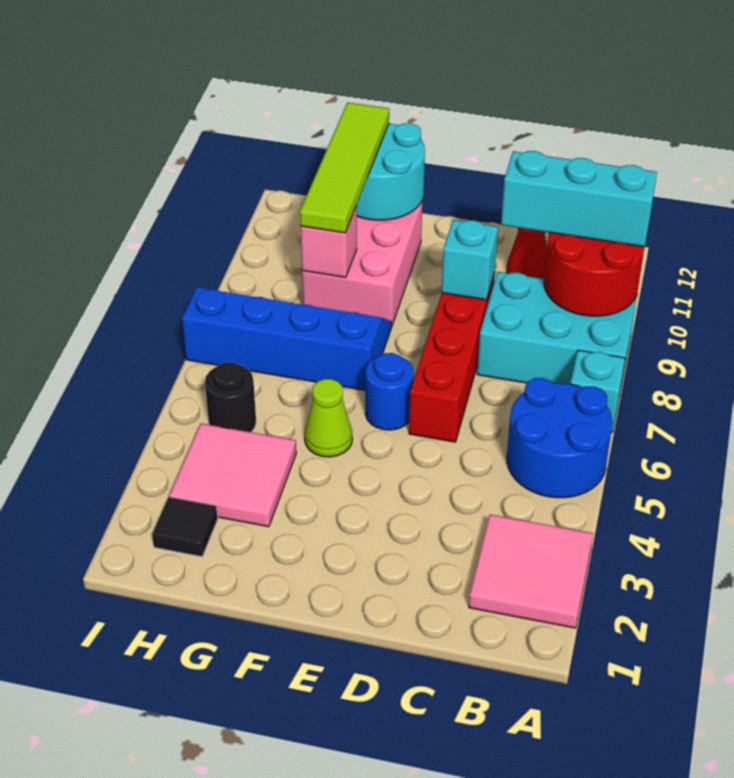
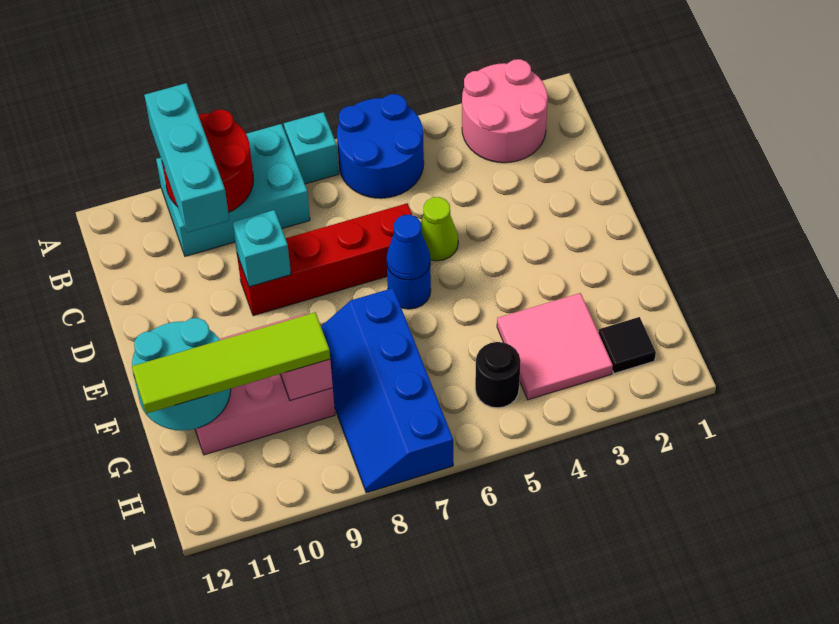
pink 2x2 tile [469,515,593,628] -> pink 2x2 round brick [462,59,548,163]
cyan 2x3 brick [477,272,637,390] -> cyan 2x3 brick turned to [156,124,310,256]
red 1x1 cone [507,228,547,279] -> none
none -> blue 1x1 cone [386,215,430,280]
lime 1x1 cone [305,379,352,457] -> lime 1x1 cone moved to [421,197,458,261]

